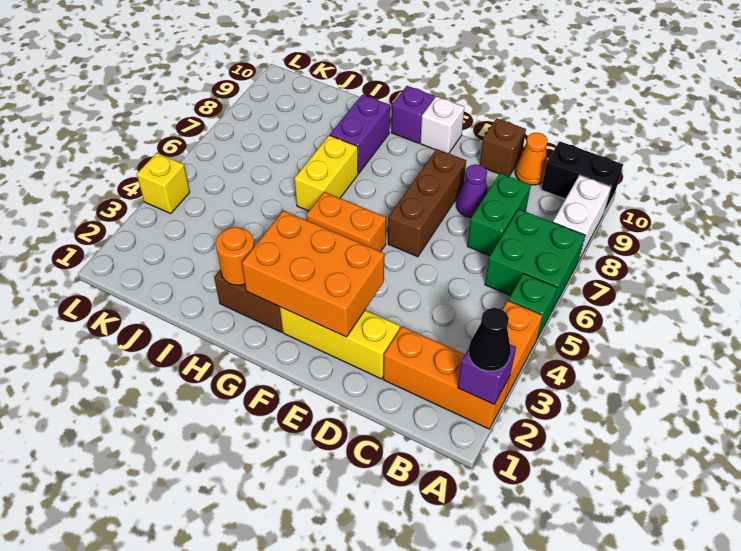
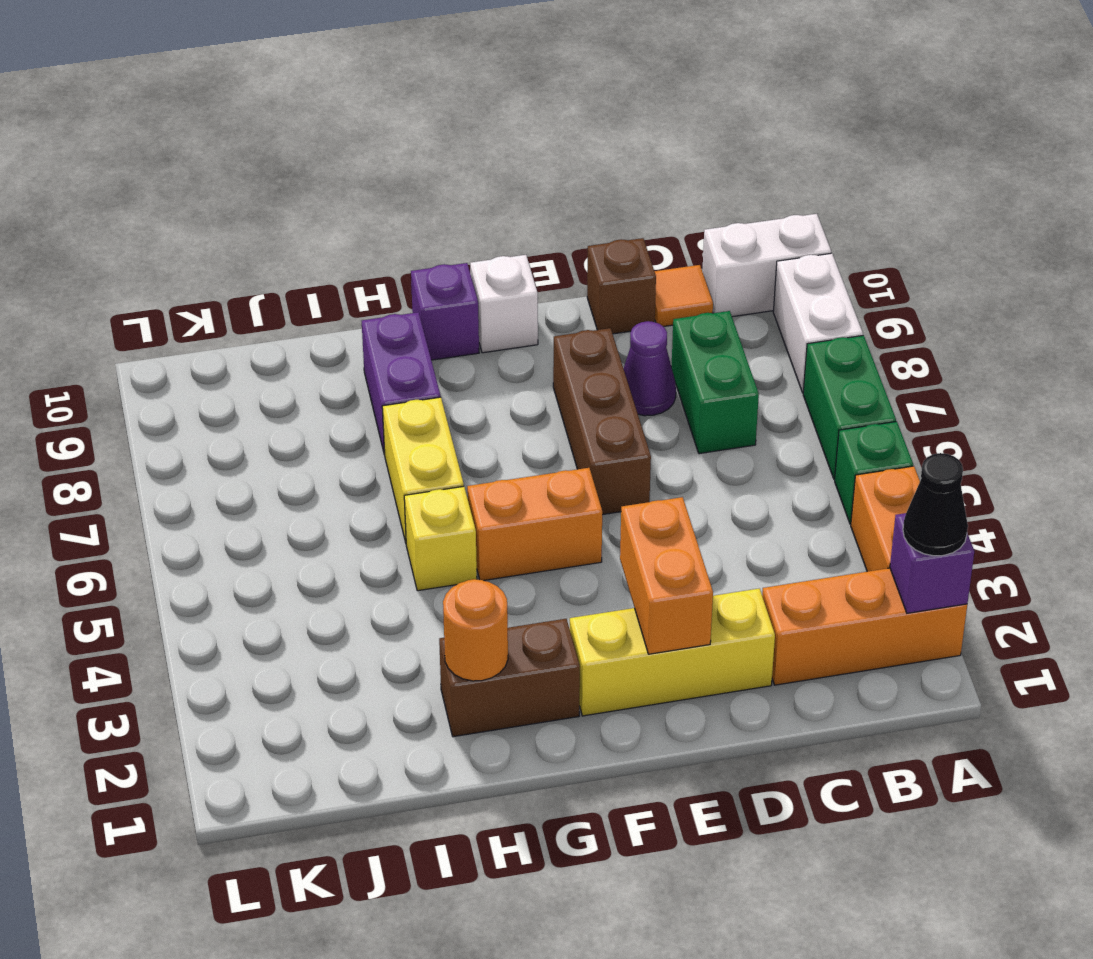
green 2x2 brick [485,209,585,312] -> green 1x2 brick [803,335,896,479]
black 1x2 brick [541,141,623,212] -> white 1x2 brick [702,214,831,317]
orange 1x1 cone [515,133,548,185] -> orange 1x1 tile [655,265,713,327]
orange 2x3 brick [242,211,384,337] -> orange 1x2 brick [620,497,713,654]
yellow 1x1 brick [137,153,190,213] -> yellow 1x1 brick moved to [404,486,477,591]

